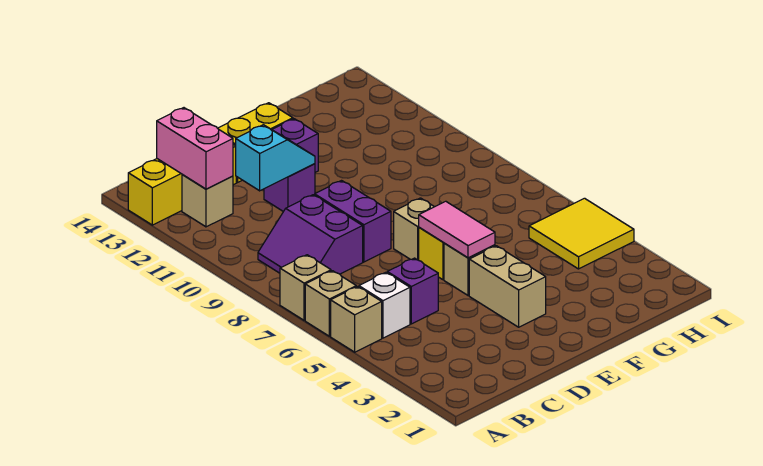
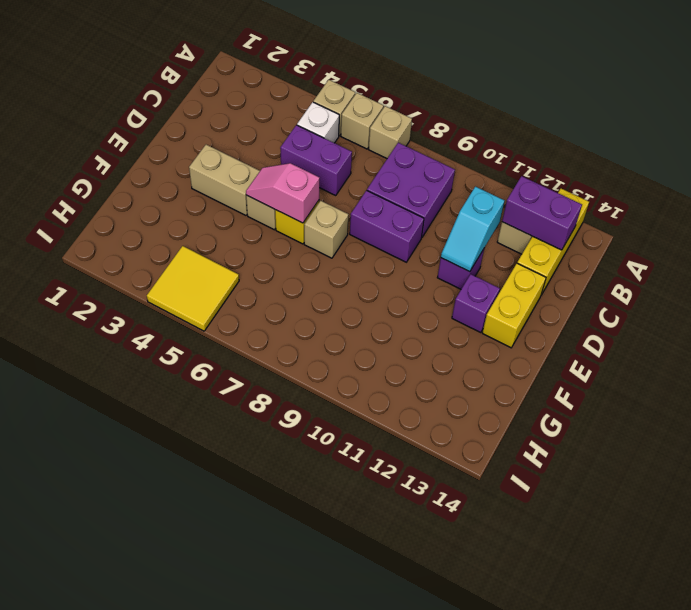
purple 2x2 slope [258,195,363,274] -> purple 2x2 brick [367,143,455,237]
pink 1x2 brick [157,108,233,189] -> purple 1x2 brick [502,176,582,250]
purple 1x1 brick [387,258,438,324] -> purple 1x2 brick [280,125,352,195]
pink 1x2 tile [419,201,495,258] -> pink 1x2 slope [246,163,320,223]

